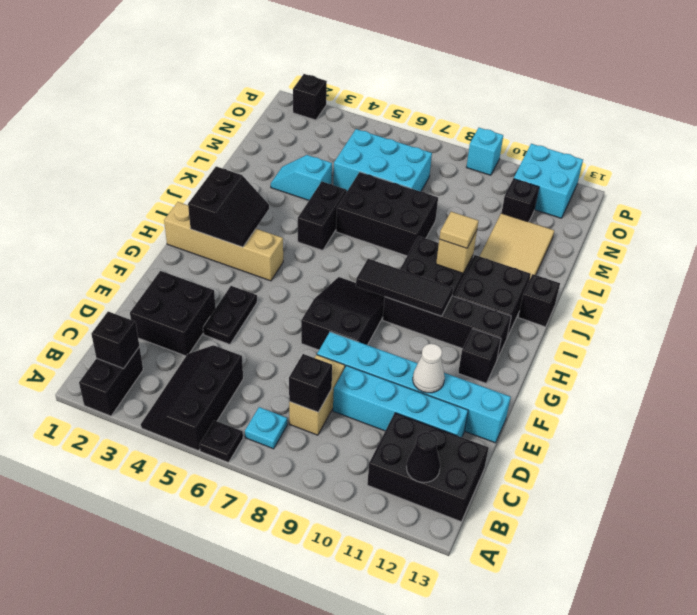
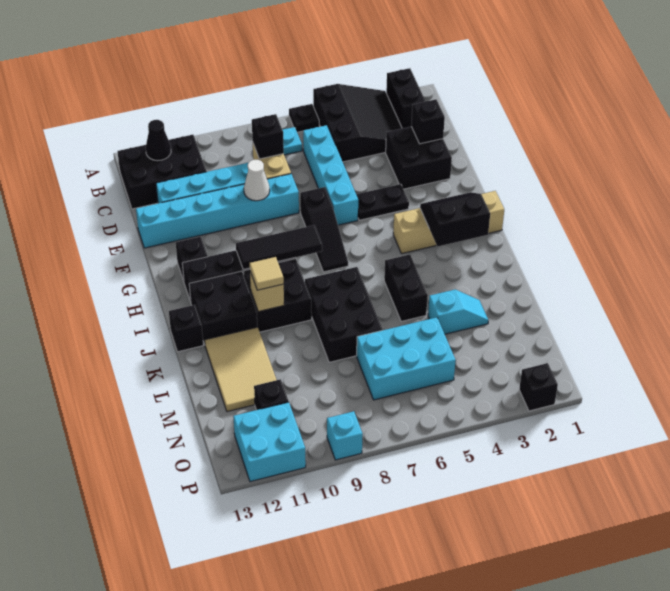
black 2x3 slope [141,345,243,451] -> black 3x3 slope [313,84,402,162]
black 1x1 brick [91,312,139,369] -> black 1x1 brick moved to [411,99,445,144]
none -> cyan 1x4 brick [303,125,358,225]
black 1x2 plate [203,286,257,345] -> black 1x2 plate turned to [356,184,409,220]
white 1x1 cone [413,344,445,393] -> white 1x1 cone moved to [244,160,270,201]
black 2x3 slope [301,277,385,350] -> black 1x3 slope [300,187,348,272]
black 2x2 slope [188,166,269,247] -> black 2x2 slope turned to [420,192,490,247]
black 2x3 brick [336,172,438,256] -> black 2x3 brick turned to [305,267,383,362]

